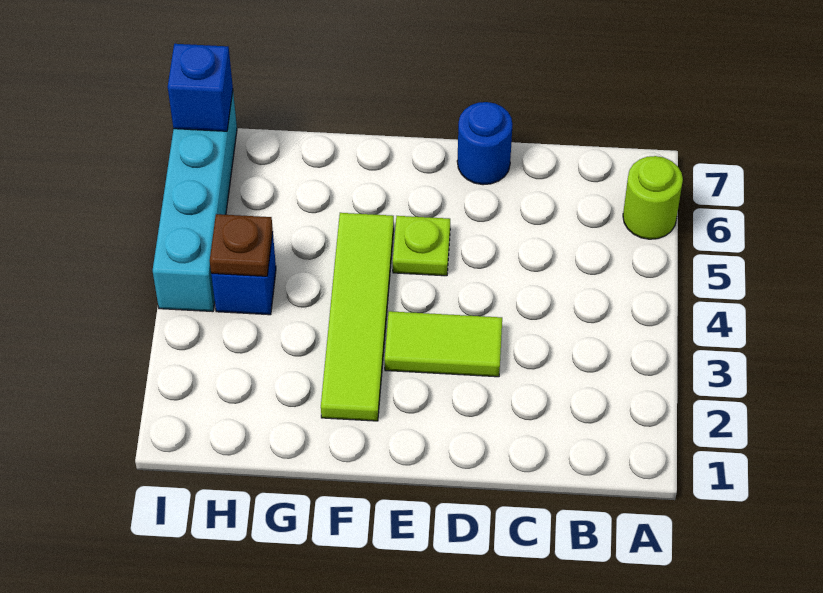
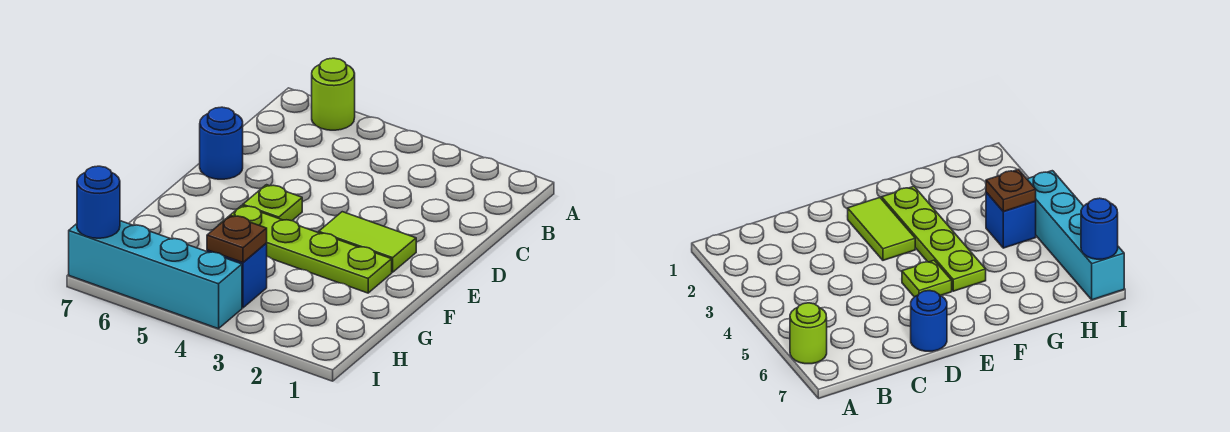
lime 1x2 tile [385,311,502,377] -> lime 1x2 tile turned to [319,212,416,272]
lime 1x4 tile [321,213,394,421] -> lime 1x4 plate [220,206,392,293]
blue 1x1 brick [168,44,233,131] -> blue 1x1 round brick [77,166,120,238]

